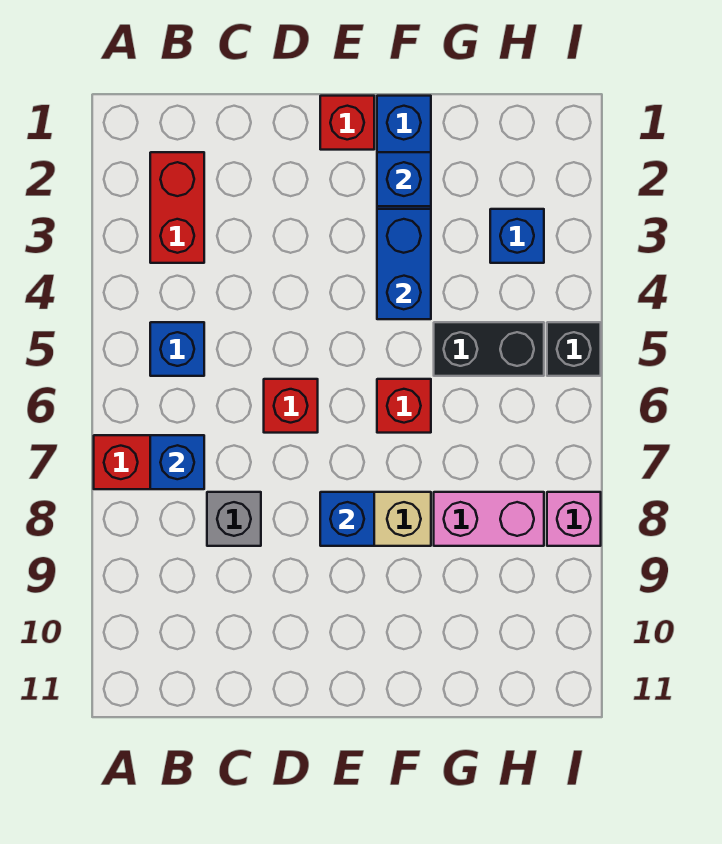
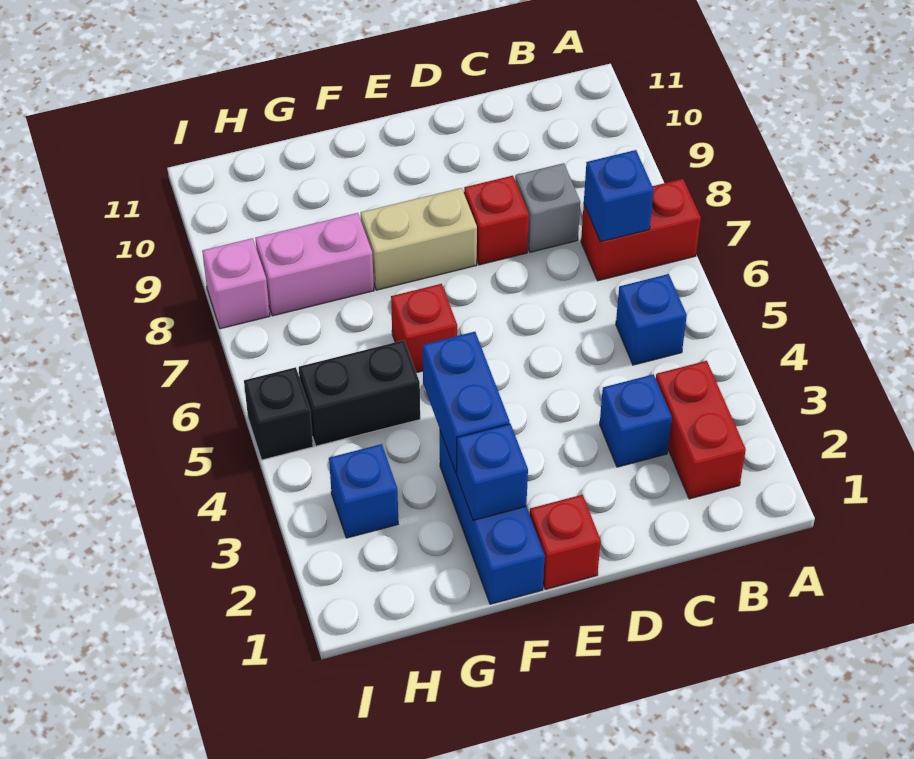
red 1x1 brick [264,379,318,433] -> red 1x1 brick moved to [464,176,529,265]
blue 1x1 brick [320,492,374,546] -> blue 1x1 brick moved to [600,374,672,467]

